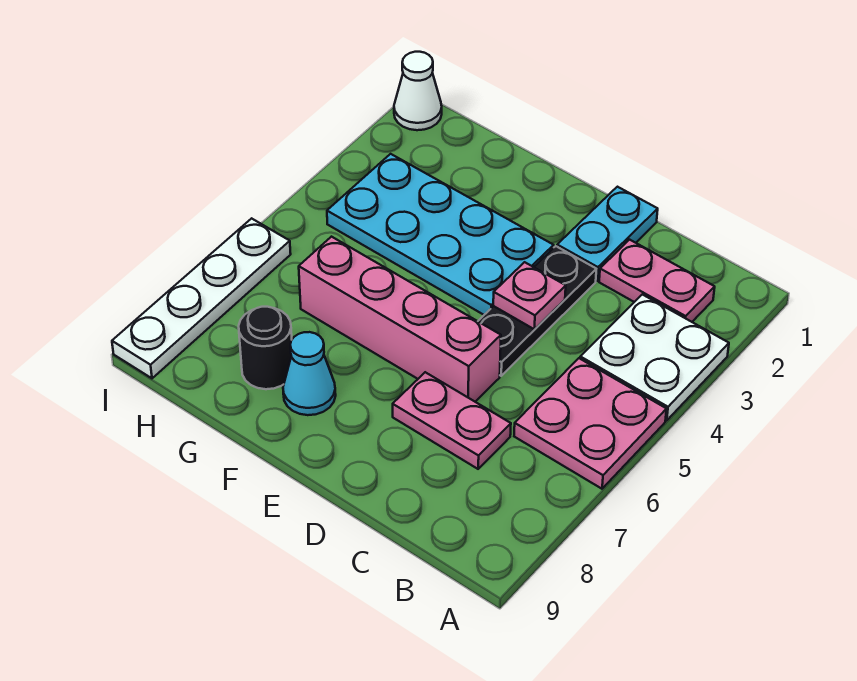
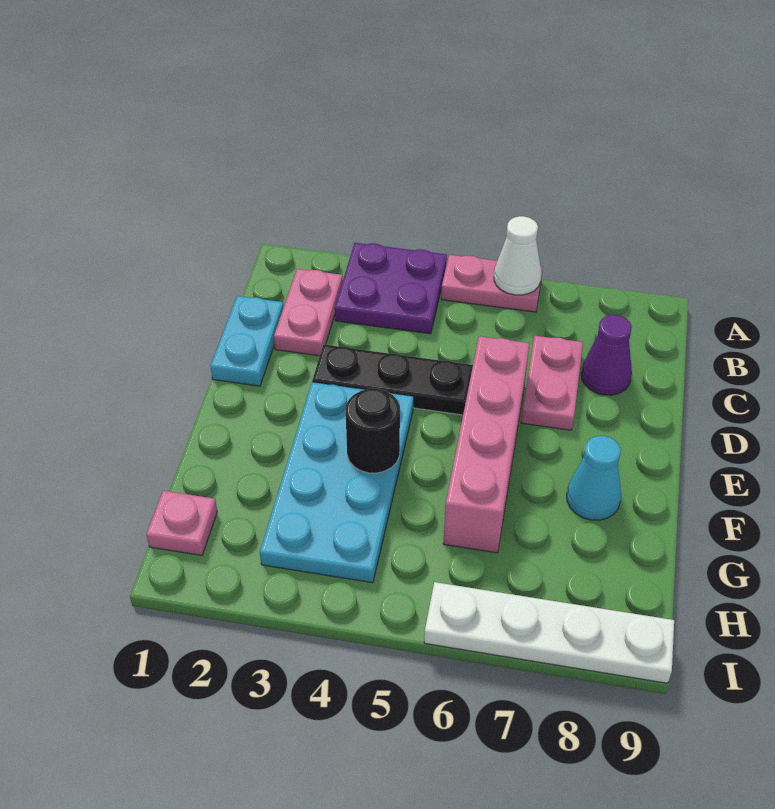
white 2x2 plate [580,294,729,420] -> purple 2x2 plate [335,243,447,334]
pink 2x2 plate [514,358,667,489] -> pink 1x2 plate [441,255,543,312]
none -> purple 1x1 cone [581,315,632,395]
cyan 1x2 plate [557,187,658,281] -> cyan 1x2 plate turned to [210,296,283,386]
pink 1x1 plate [493,262,566,329] -> pink 1x1 plate moved to [146,491,217,555]
black 1x1 round brick [239,307,292,389] -> black 1x1 round brick moved to [346,388,400,473]
white 1x1 cone [394,52,442,130] -> white 1x1 cone moved to [494,216,541,295]

